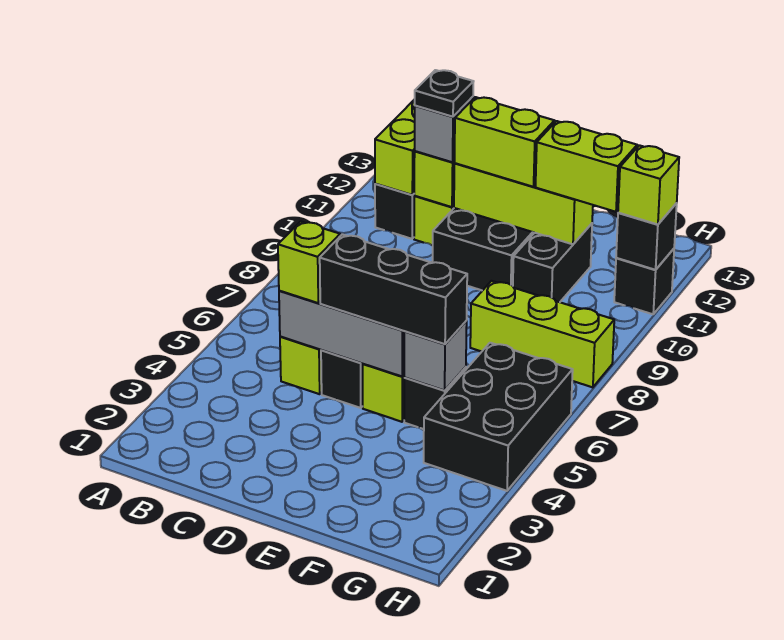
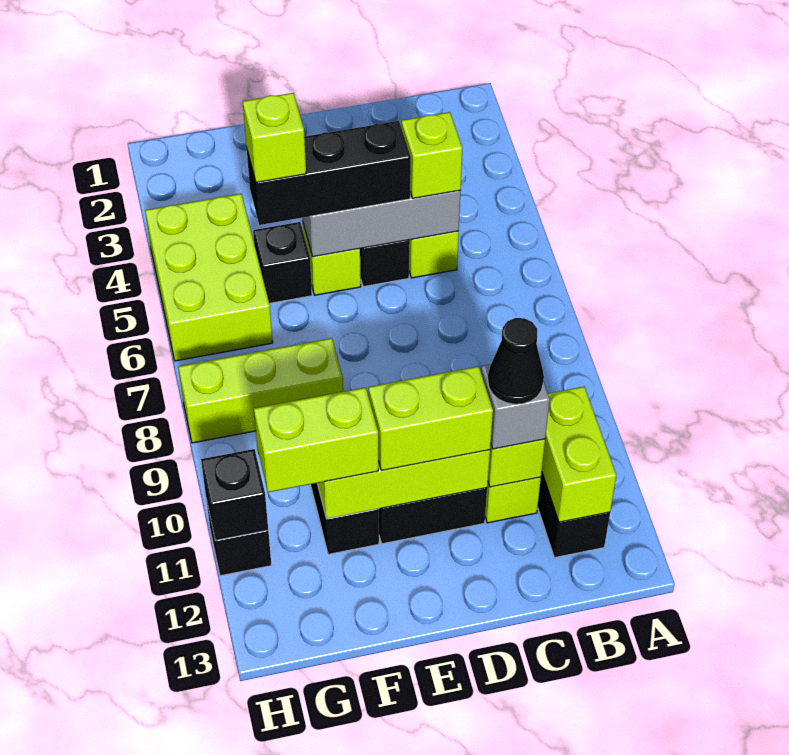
black 1x1 plate [415,70,474,117] -> black 1x1 cone [488,318,544,404]
grey 1x1 brick [404,321,467,390] -> none
black 2x3 brick [424,343,573,491] -> lime 2x3 brick [145,194,273,361]
lime 1x1 brick [618,145,679,224] -> lime 1x1 brick moved to [243,93,306,182]

